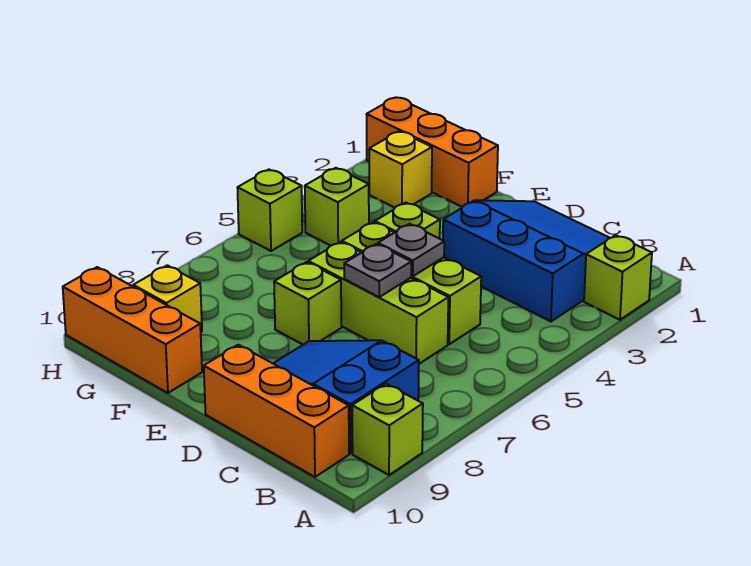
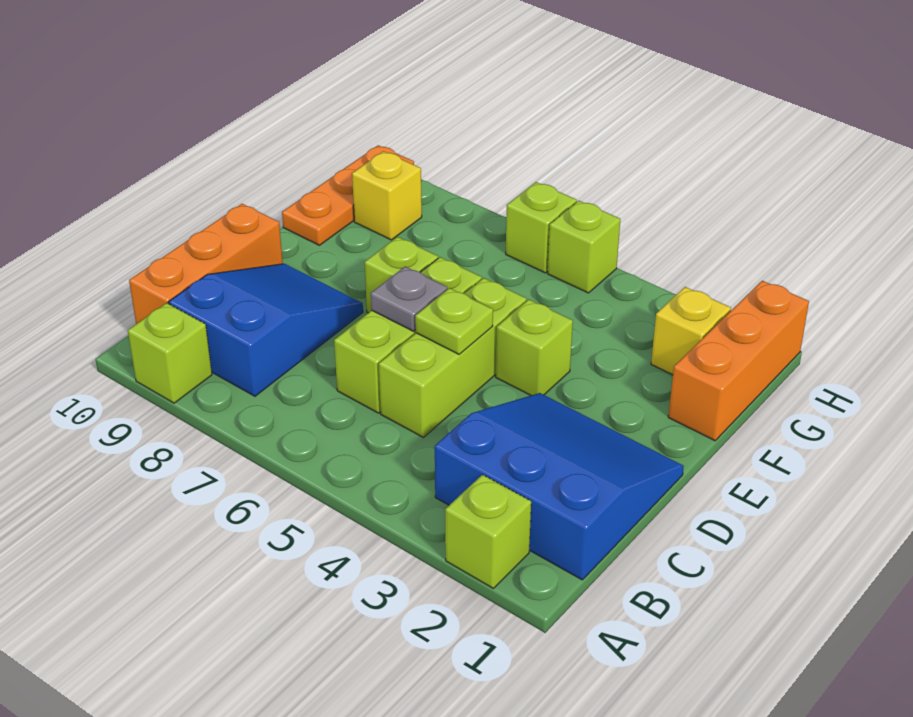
blue 3x3 slope [443,200,609,322] -> blue 3x3 slope turned to [435,393,684,580]
grey 1x1 plate [378,224,444,276] -> lime 1x1 plate [415,288,493,354]
orange 1x3 brick [63,267,202,393] -> orange 1x3 plate [282,145,414,245]
lime 1x1 brick [305,168,369,246] -> lime 1x1 brick moved to [506,182,577,273]

